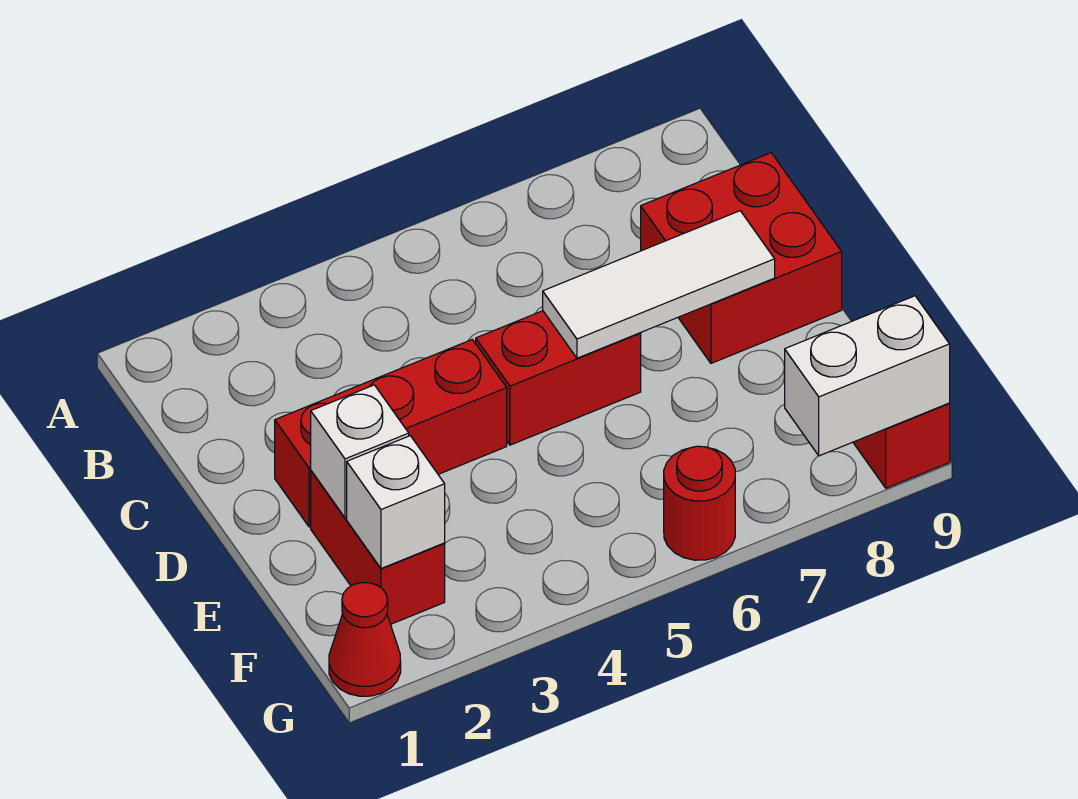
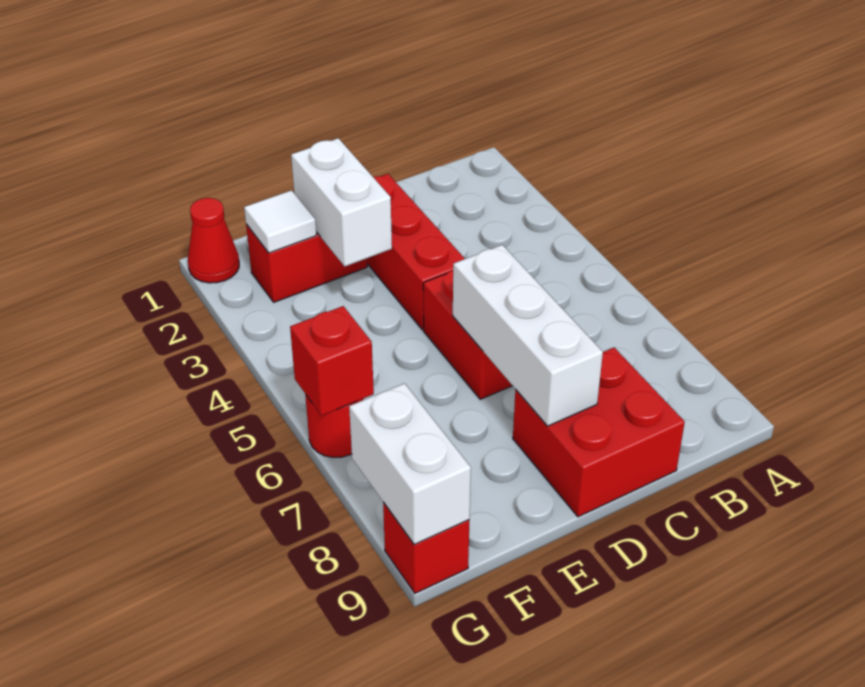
white 1x3 tile [543,211,775,358] -> white 1x3 brick [453,245,603,426]
white 1x1 brick [311,385,409,518] -> white 1x2 brick [291,138,392,266]
white 1x1 brick [347,436,445,569] -> white 1x1 tile [244,190,316,253]
none -> red 1x1 brick [290,306,374,416]

